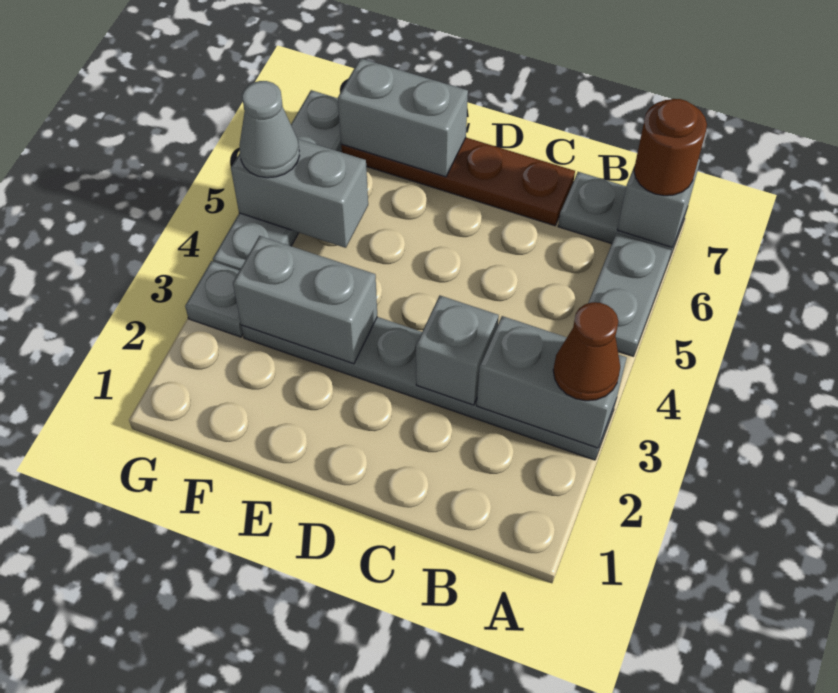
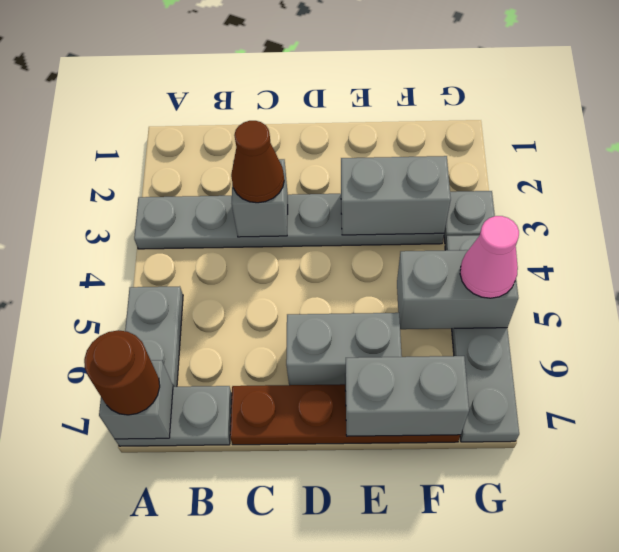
grey 1x2 brick [477,316,627,448] -> grey 1x2 brick moved to [286,313,402,385]
brown 1x1 cone [553,302,620,401] -> brown 1x1 cone moved to [231,121,284,203]
grey 1x1 cone [239,81,300,178] -> pink 1x1 cone [460,216,519,298]

